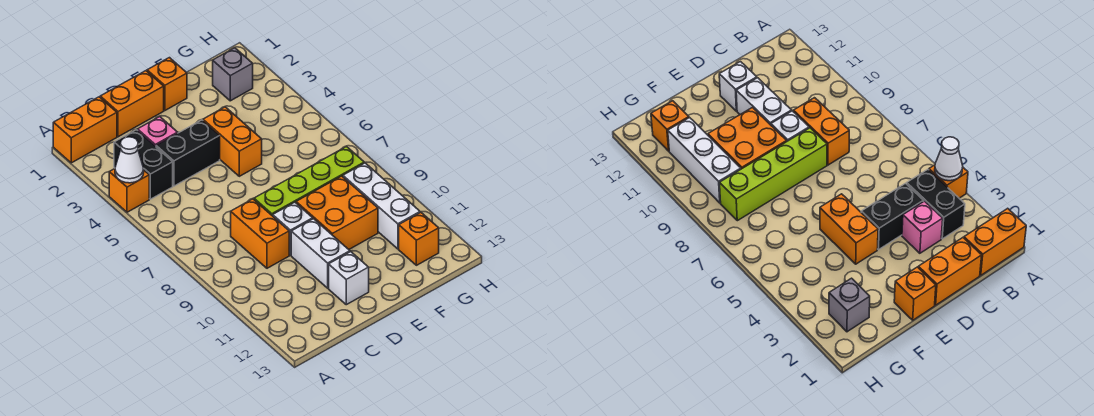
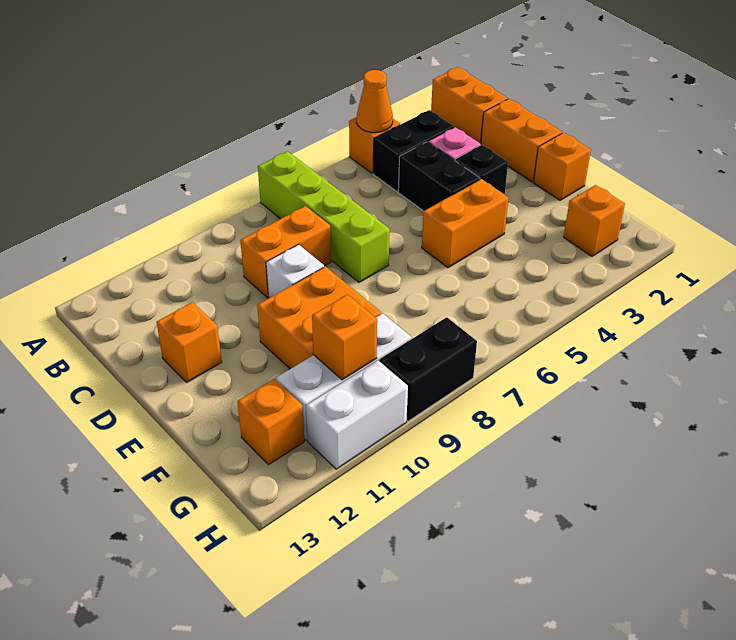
white 1x1 cone [115,137,144,183] -> orange 1x1 cone [357,70,393,132]
none -> black 1x1 brick [455,145,508,194]
lime 1x4 brick [254,147,364,216] -> lime 1x4 brick moved to [258,151,390,282]
white 1x2 brick [291,219,350,288] -> white 1x2 brick moved to [306,361,408,469]
white 1x1 brick [329,252,369,305] -> orange 1x1 brick [156,302,222,382]
grey 1x1 brick [213,48,253,101] -> orange 1x1 brick [564,185,625,256]
none -> orange 1x1 brick [312,294,377,380]
none -> black 1x2 brick [380,317,477,421]

